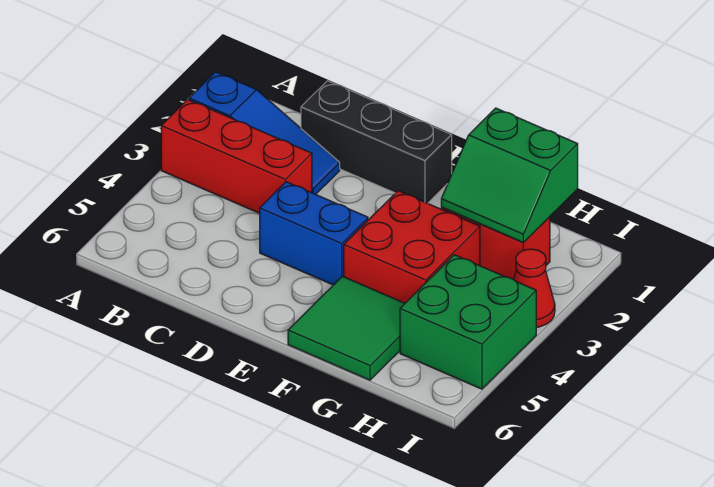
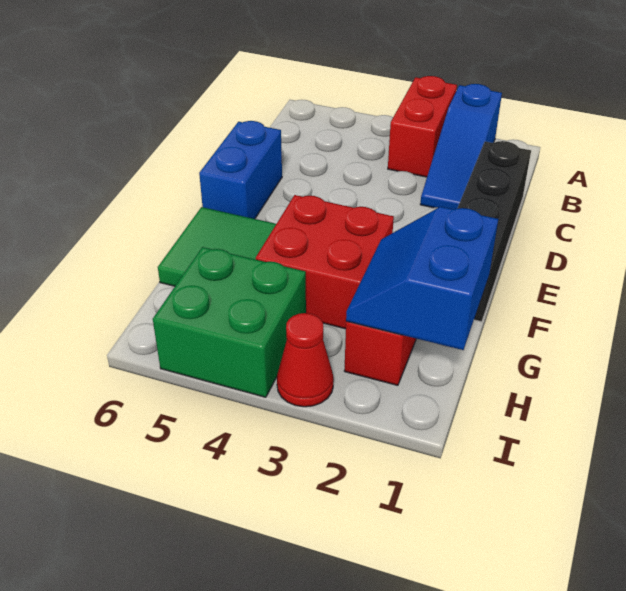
red 1x3 brick [161,100,312,213] -> red 1x2 brick [388,76,457,177]
black 1x3 brick [301,81,452,203] -> black 1x4 brick [457,141,531,322]
blue 1x2 brick [260,182,368,285] -> blue 1x2 brick moved to [199,121,282,219]
green 2x2 slope [441,108,578,243] -> blue 2x2 slope [346,207,498,350]

